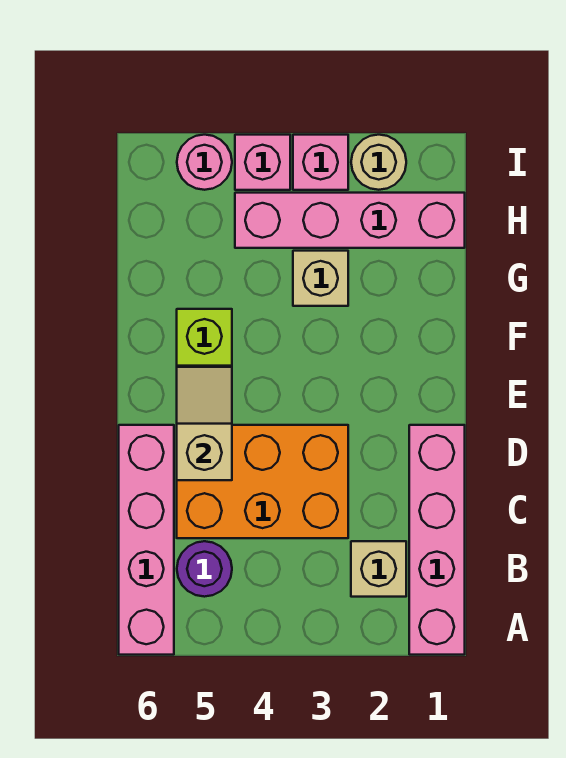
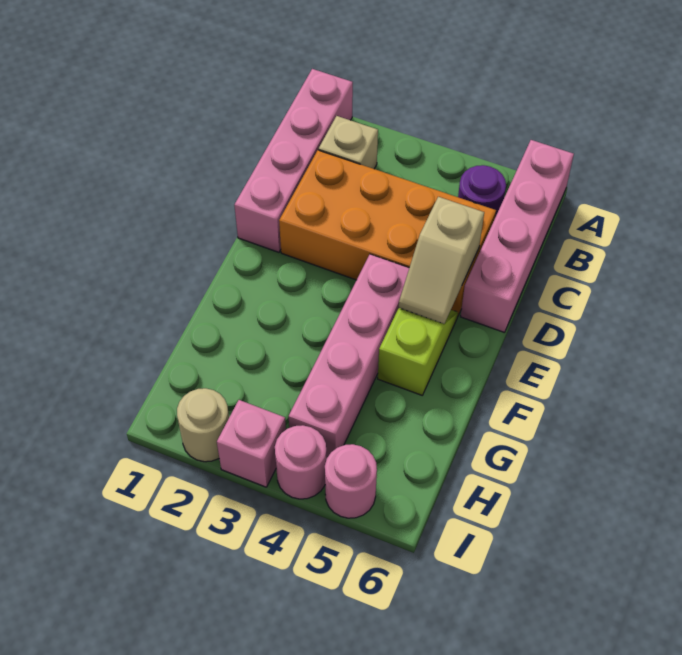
orange 2x3 brick [177,425,348,538] -> orange 2x4 brick [279,150,496,315]
tan 1x1 brick [293,251,348,306] -> none
pink 1x4 brick [235,193,465,248] -> pink 1x4 brick turned to [289,254,409,457]
pink 1x1 brick [235,135,290,190] -> pink 1x1 round brick [275,425,327,499]

